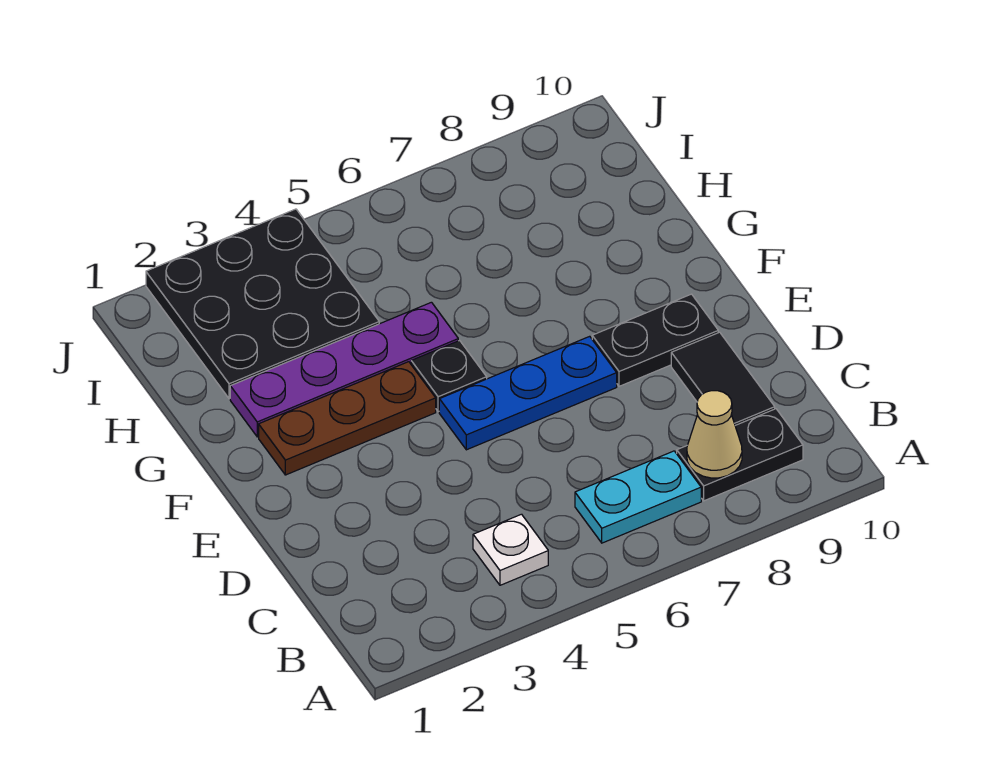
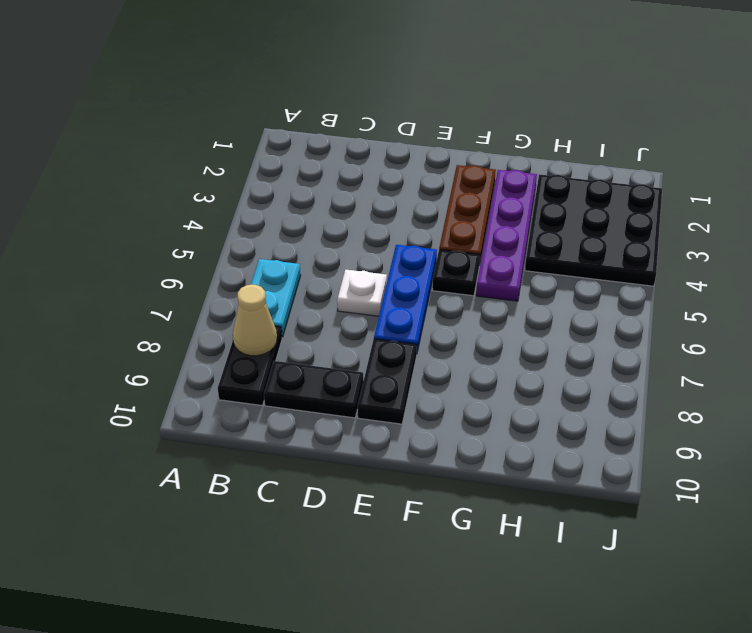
white 1x1 plate [473,514,548,585] -> white 1x1 plate moved to [337,270,387,316]
black 1x2 tile [671,332,775,425] -> black 1x2 plate [264,361,363,418]

